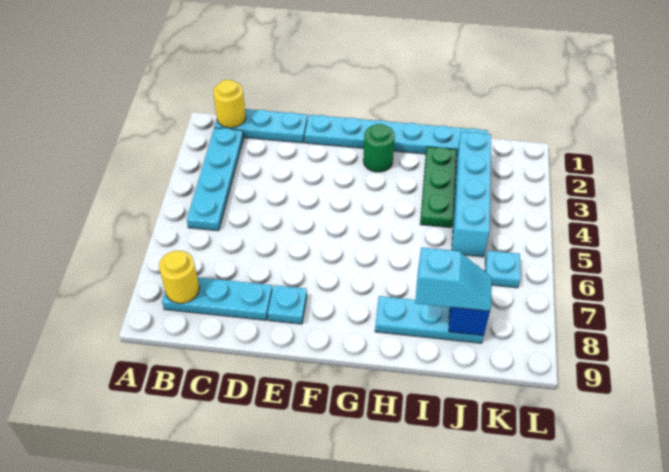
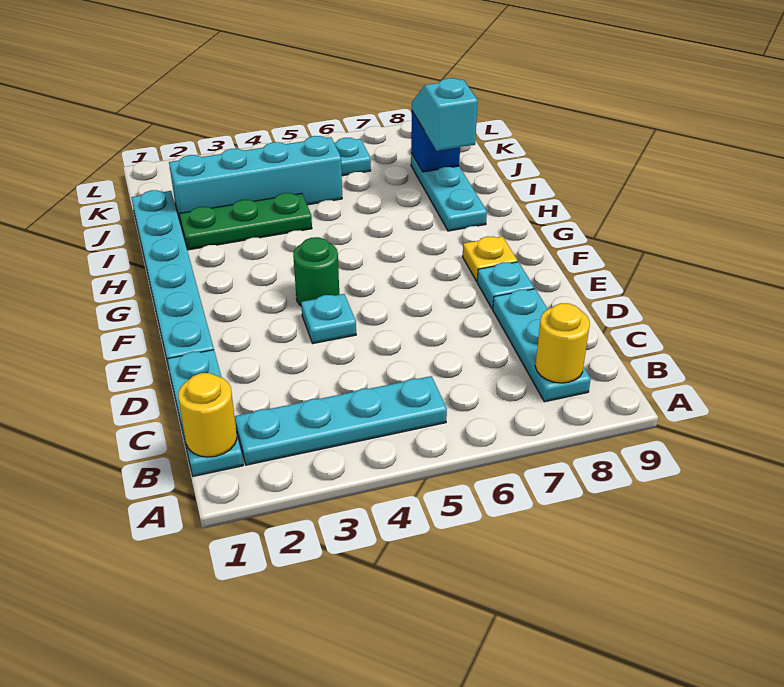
none -> cyan 1x1 plate [301,294,356,343]
none -> yellow 1x1 plate [463,236,518,281]
green 1x1 round brick [363,124,395,172] -> green 1x1 round brick moved to [293,237,339,306]

